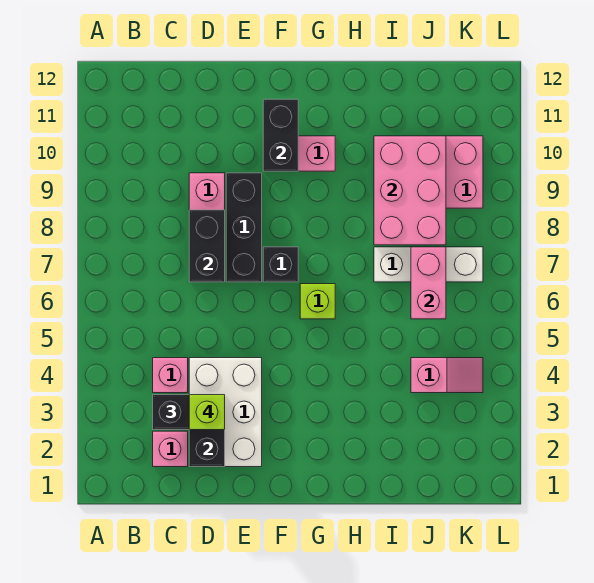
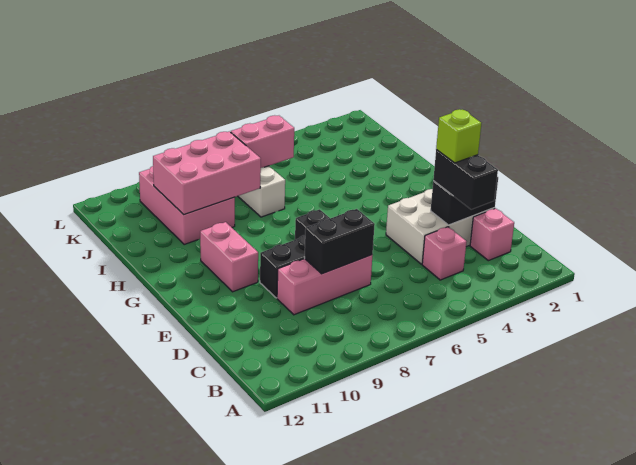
black 1x2 brick [263,99,298,171] -> none
lime 1x1 brick [300,284,335,319] -> none
pink 1x2 slope [411,358,483,393] -> none

